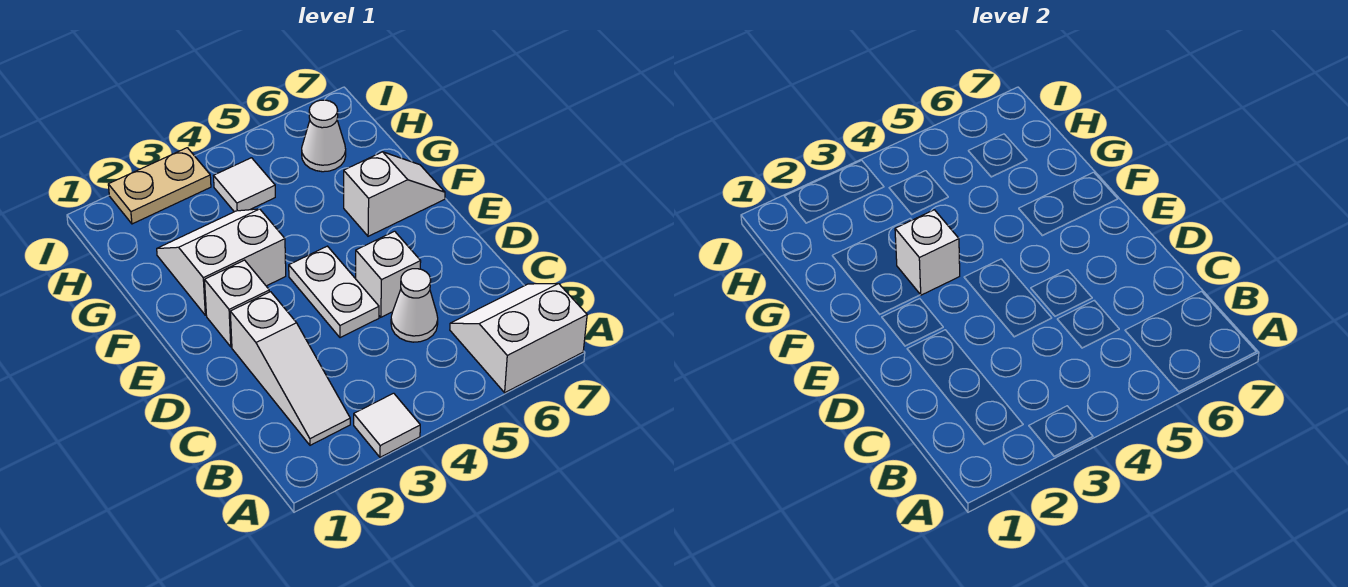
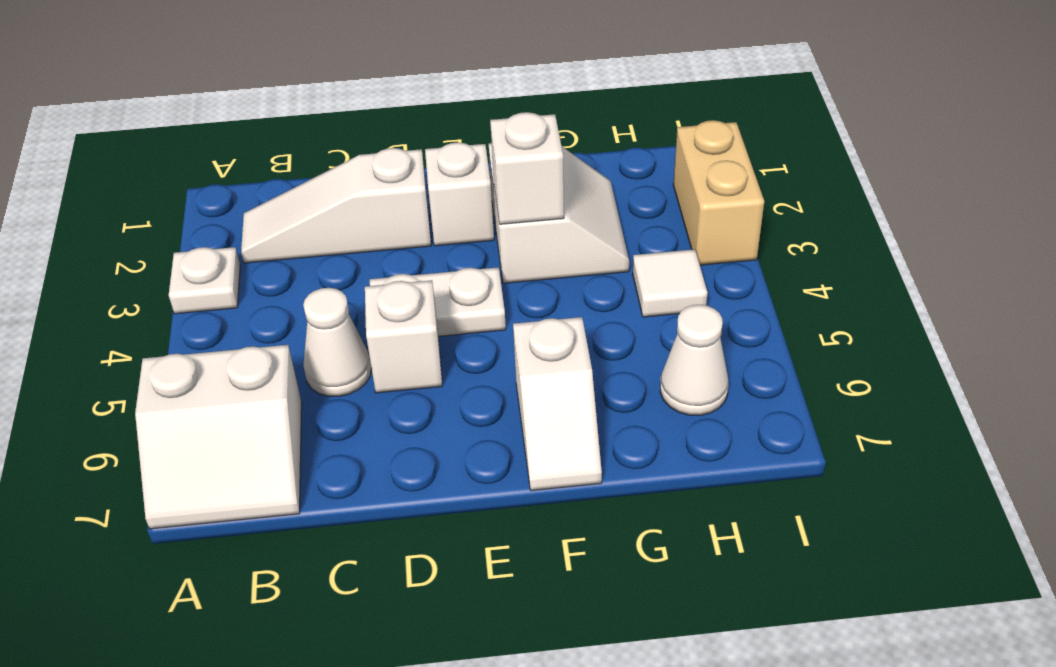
white 1x1 tile [354,393,420,457] -> white 1x1 plate [169,247,240,314]
white 2x2 slope [450,284,587,393] -> white 2x2 slope turned to [135,345,302,529]
tan 1x2 plate [108,148,211,224] -> tan 1x2 brick [673,120,764,265]

